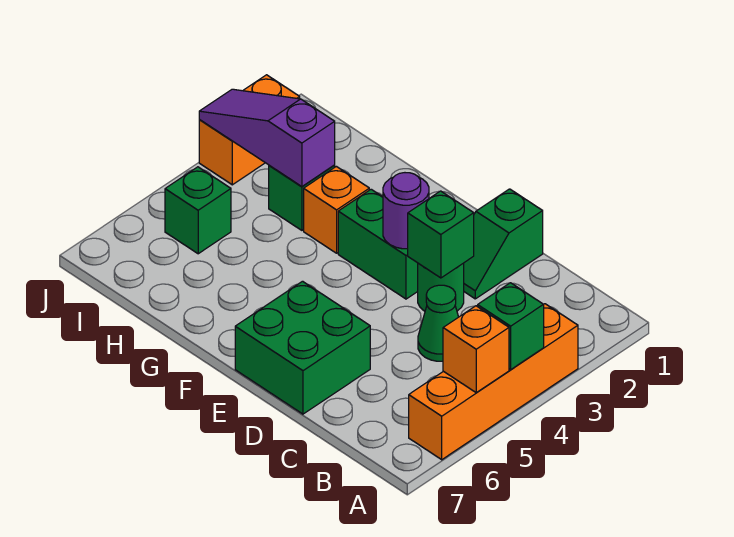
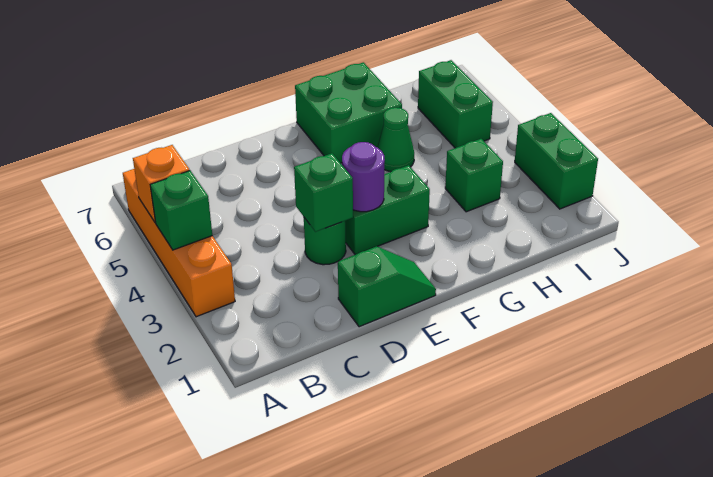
green 1x1 cone [418,285,458,361] -> green 1x1 cone moved to [377,108,414,172]
green 1x2 slope [464,189,543,299] -> green 1x2 slope turned to [338,246,436,327]
green 2x2 brick [235,281,370,414] -> green 2x2 brick moved to [295,62,402,163]
orange 1x1 brick [304,166,369,253] -> none
purple 1x3 slope [199,89,335,186] -> none
green 1x1 brick [165,167,231,254] -> green 1x2 brick [418,60,493,148]
orange 1x2 brick [199,75,300,185] -> green 1x2 brick [515,113,598,209]

